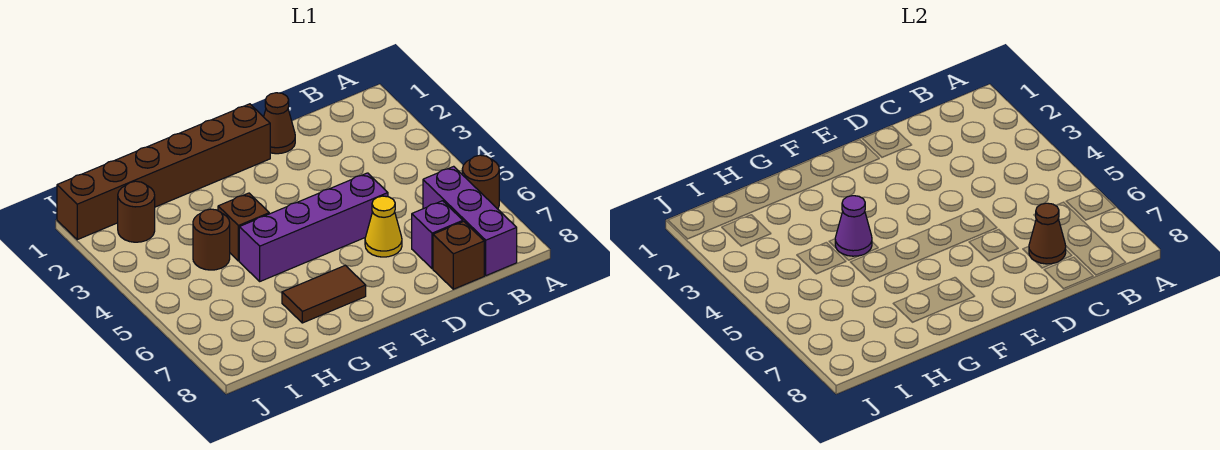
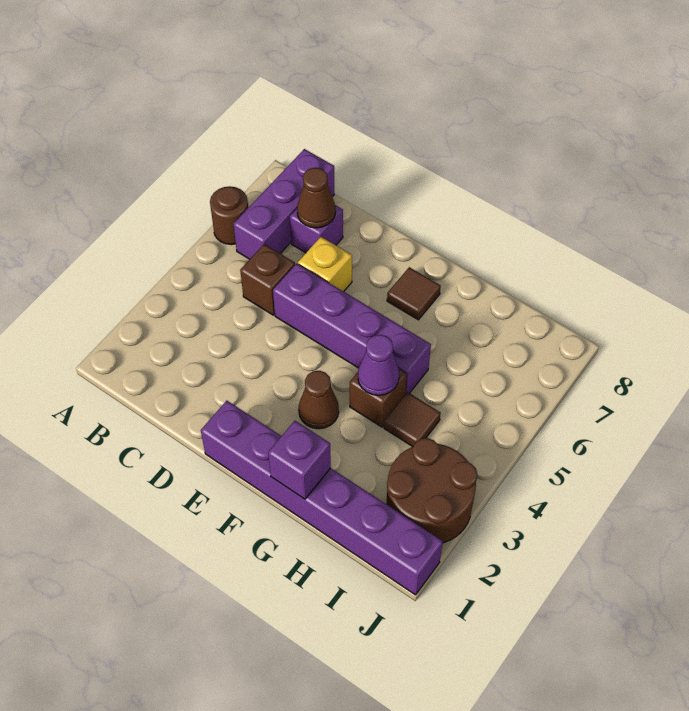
brown 1x1 brick [433,221,484,289] -> brown 1x1 brick moved to [240,244,295,315]
brown 1x1 cone [264,93,295,154] -> brown 1x1 cone moved to [299,371,339,429]
yellow 1x1 cone [365,196,402,257] -> yellow 1x1 brick [298,237,352,292]
brown 1x6 brick [57,104,270,240] -> purple 1x6 brick [201,401,443,595]
brown 1x2 tile [282,265,366,323] -> brown 1x1 tile [387,267,441,320]
none -> purple 1x1 brick [268,421,331,499]
brown 1x1 round brick [193,209,230,270] -> brown 1x1 tile [384,392,441,447]
brown 1x1 round brick [118,181,155,242] -> brown 2x2 round brick [386,438,477,543]

